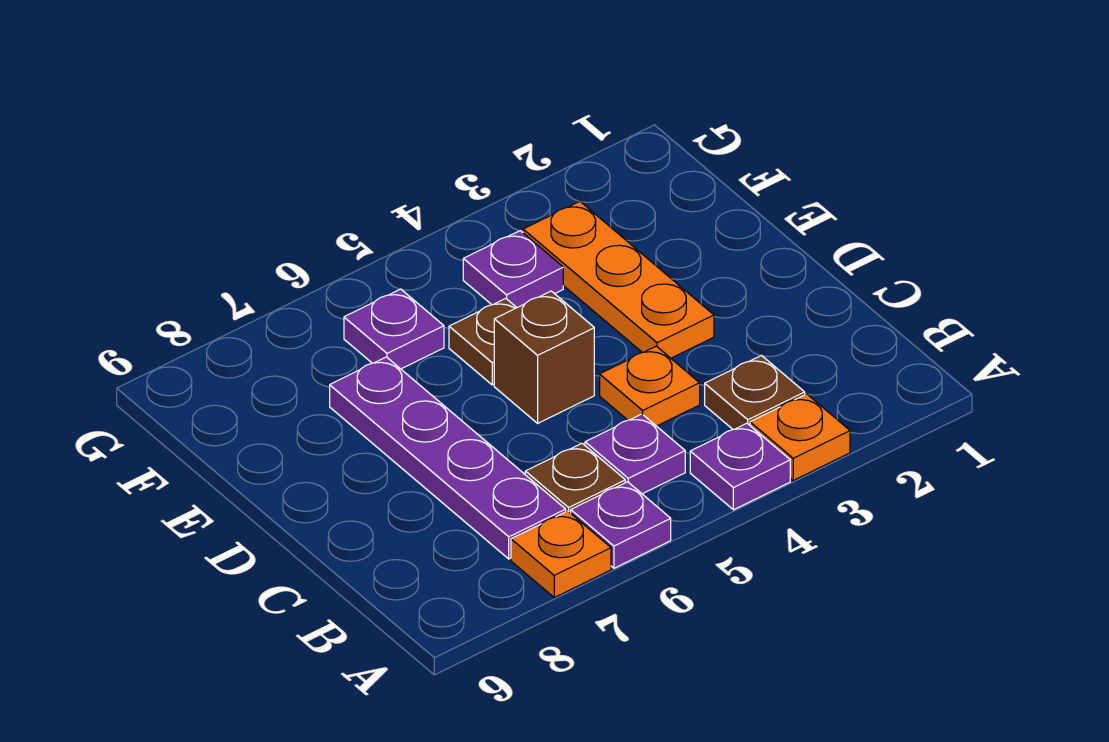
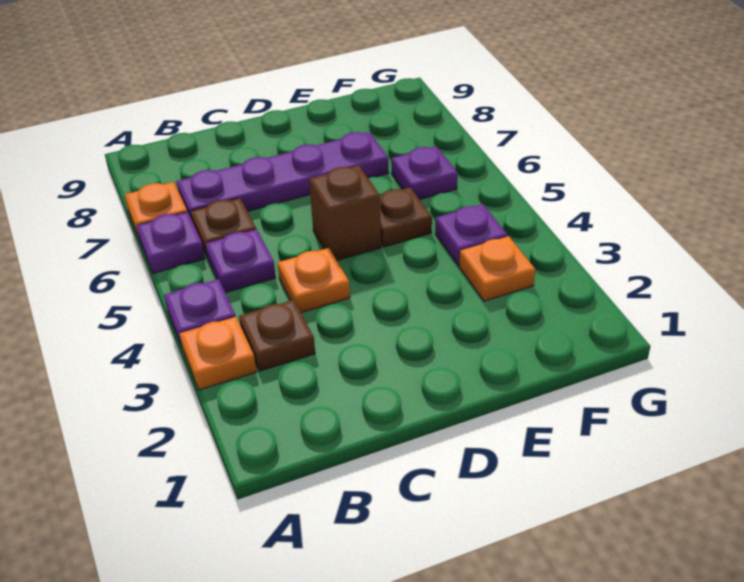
orange 1x3 plate [523,201,714,358] -> orange 1x1 plate [459,236,535,301]

